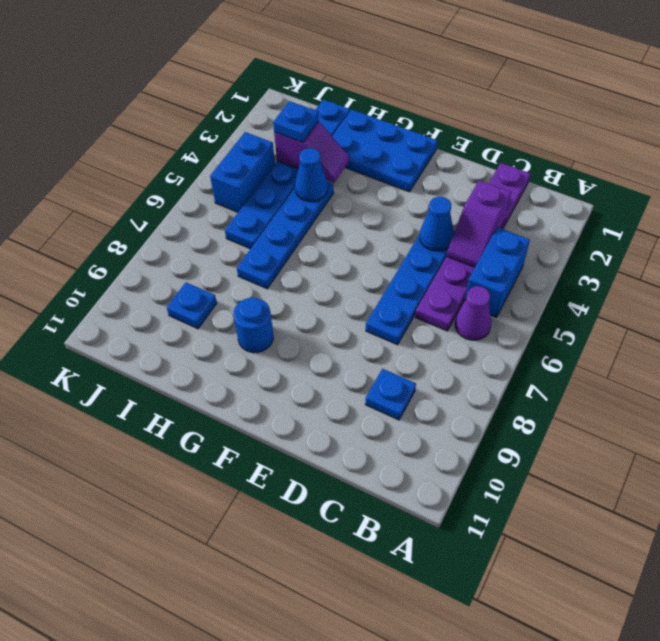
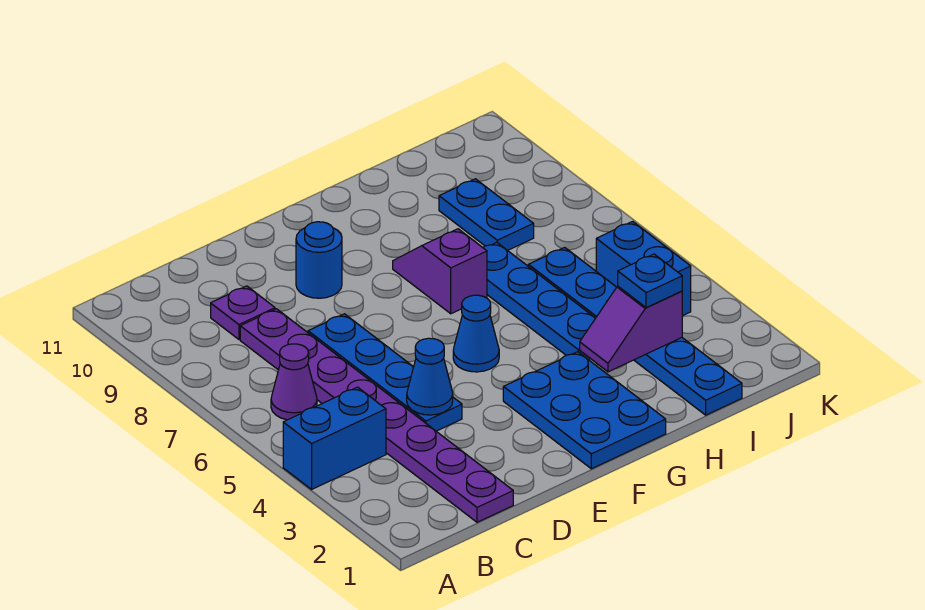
blue 1x2 brick [465,227,530,318] -> blue 1x2 brick turned to [283,387,386,489]
purple 1x6 plate [415,163,530,331] -> purple 1x8 plate [240,309,513,522]
purple 1x2 slope [447,180,511,267] -> purple 1x2 slope moved to [393,229,487,314]
blue 1x1 plate [365,369,416,420] -> purple 1x1 plate [211,286,275,339]
blue 2x3 plate [332,110,437,192] -> blue 2x3 plate turned to [503,352,666,469]
blue 1x1 round brick [233,298,273,353] -> blue 1x1 round brick moved to [296,222,342,298]
blue 1x1 cone [295,148,328,201] -> blue 1x1 cone moved to [453,295,499,372]
blue 1x1 plate [167,282,217,329] -> blue 1x2 plate [439,179,534,250]

